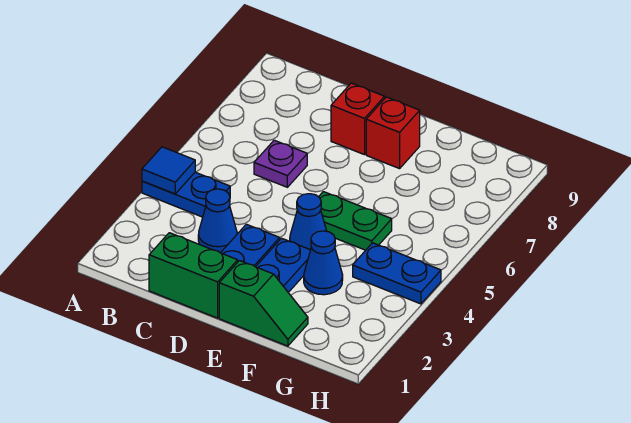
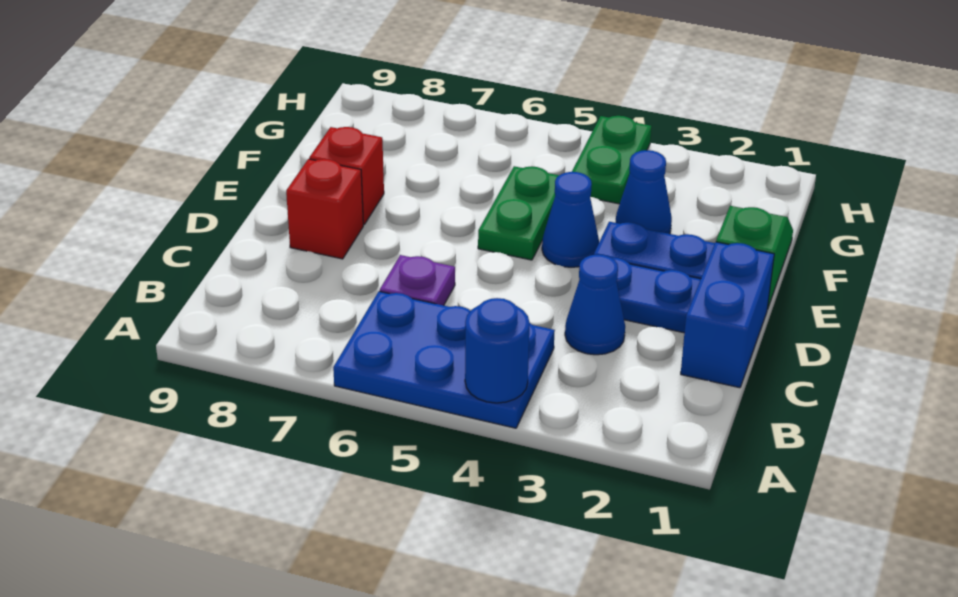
blue 1x2 plate [142,172,230,217] -> blue 2x3 plate [333,291,555,428]
blue 1x1 tile [142,147,195,194] -> blue 1x1 round brick [465,298,530,403]
green 1x2 brick [149,233,238,318] -> blue 1x2 brick [681,242,774,388]
blue 1x2 plate [353,243,441,304] -> green 1x2 plate [572,116,651,204]

